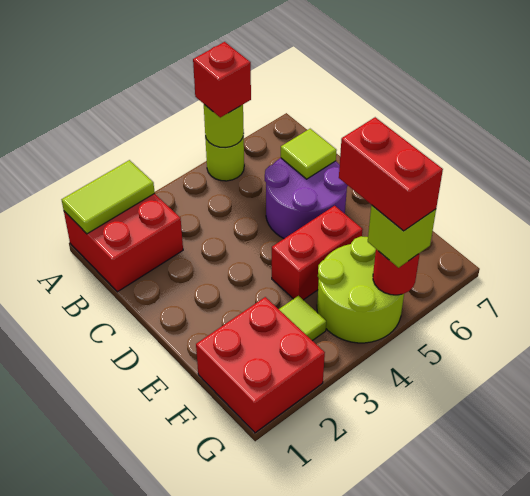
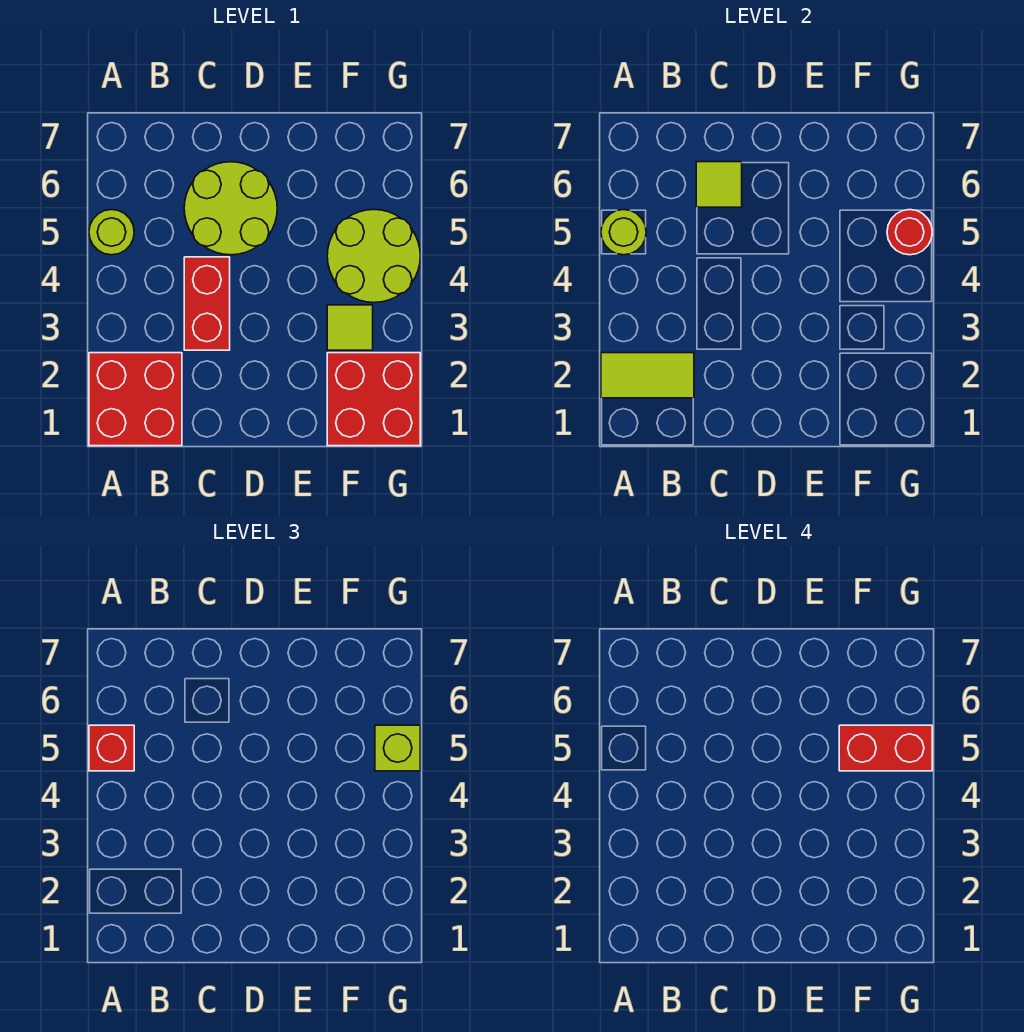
lime 1x2 tile [62,160,155,234] -> lime 1x2 tile turned to [601,353,694,398]
purple 2x2 round brick [265,158,348,238] -> lime 2x2 round brick [184,162,277,255]
red 1x2 brick [272,206,363,300] -> red 1x2 brick moved to [184,257,230,350]

